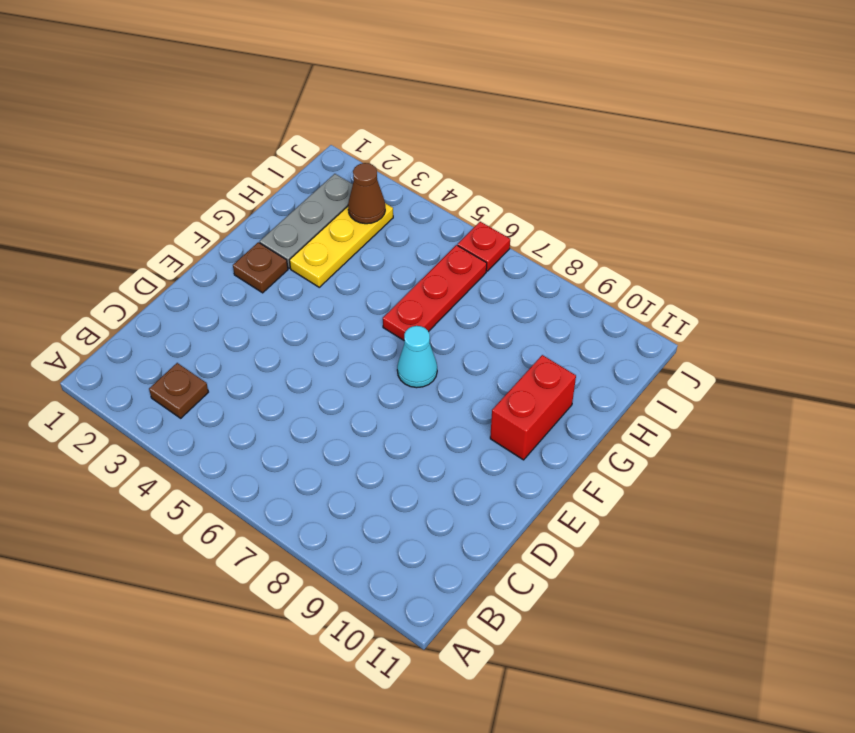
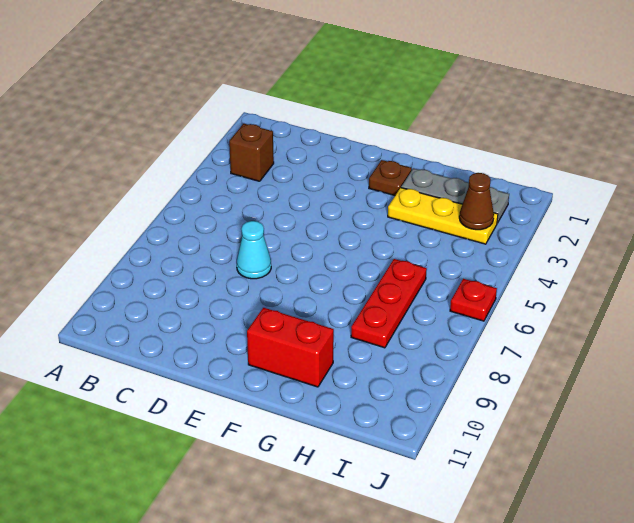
brown 1x1 plate [149,363,208,418] -> brown 1x1 brick [229,124,274,181]
cyan 1x1 cone [397,326,437,388] -> cyan 1x1 cone moved to [237,221,271,279]
red 1x3 plate [383,245,487,340] -> red 1x3 plate turned to [351,259,427,348]

